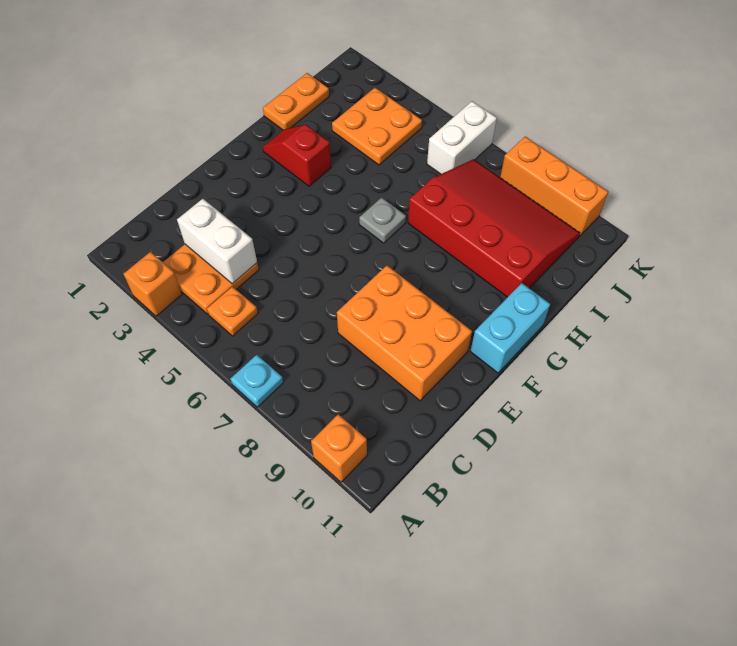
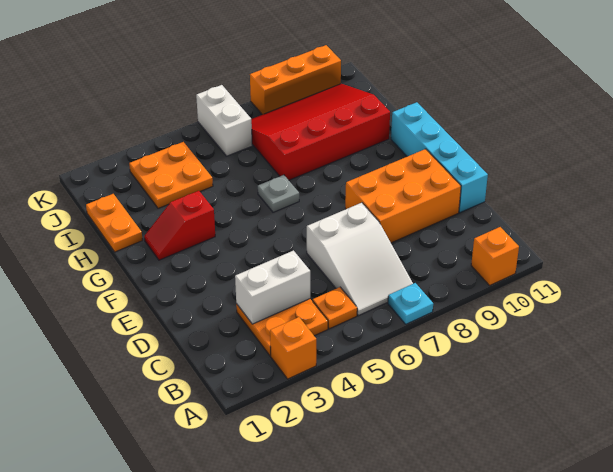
none -> white 2x3 slope [307,203,413,316]
cyan 1x2 brick [471,283,550,373] -> cyan 1x4 brick [391,102,488,213]

